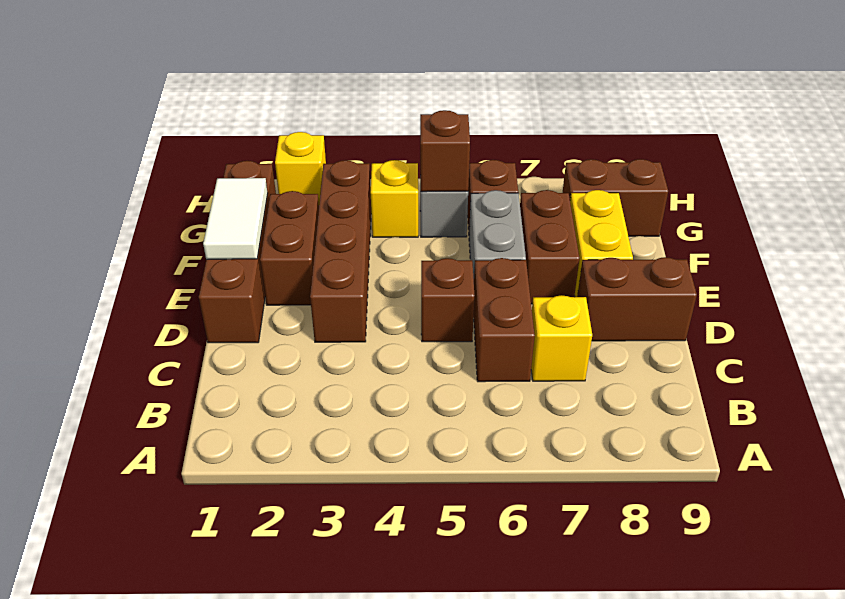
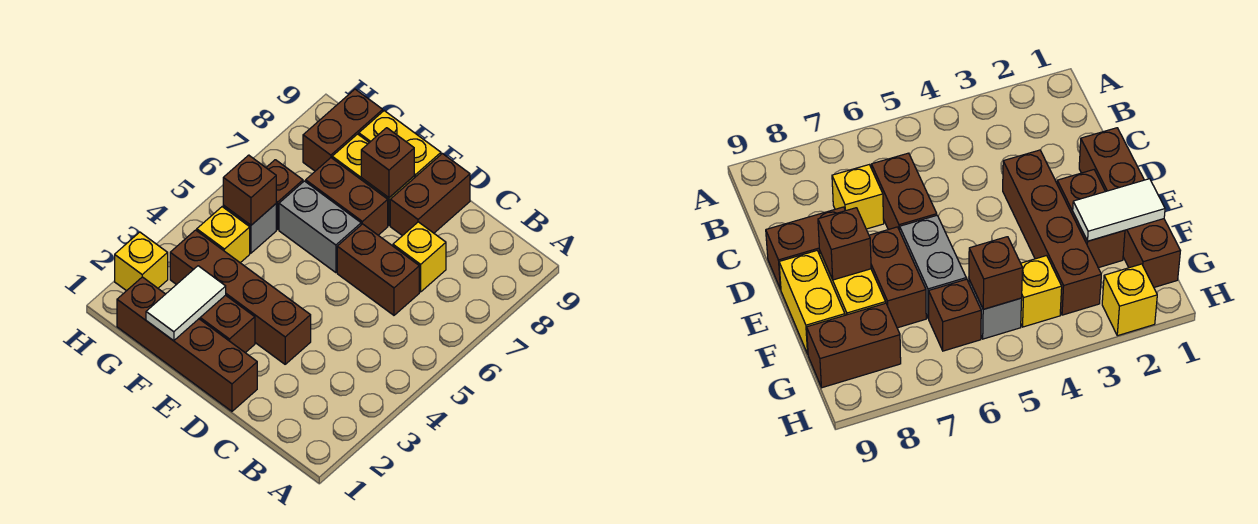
brown 1x1 brick [421,258,474,342] -> brown 1x1 brick moved to [361,128,414,198]
white 1x2 tile [203,178,268,259] -> white 1x2 tile turned to [146,266,226,341]
none -> yellow 1x2 brick [359,111,441,178]

